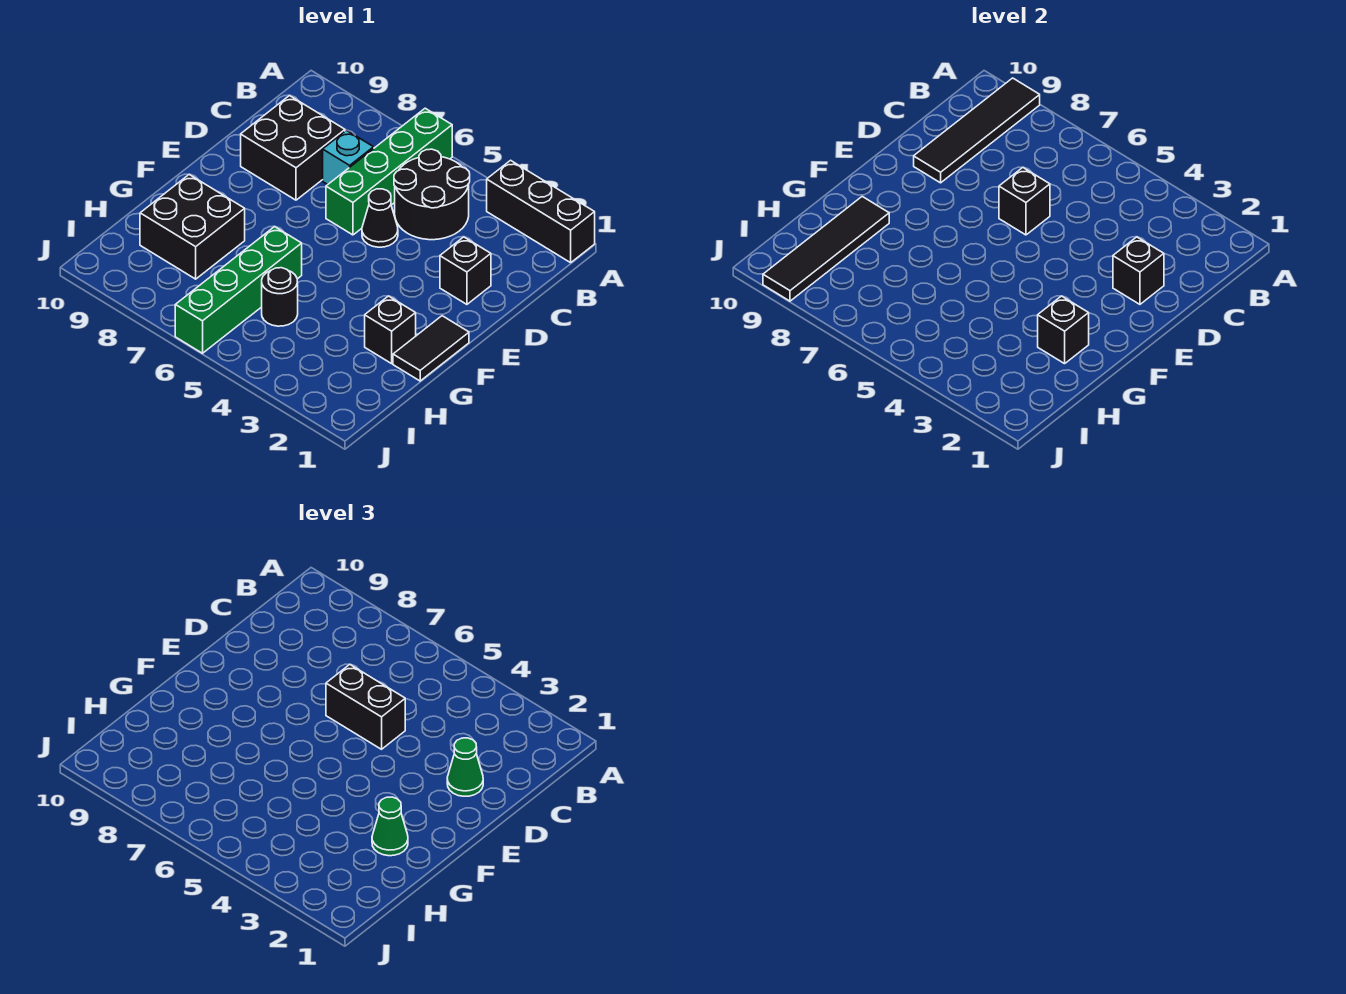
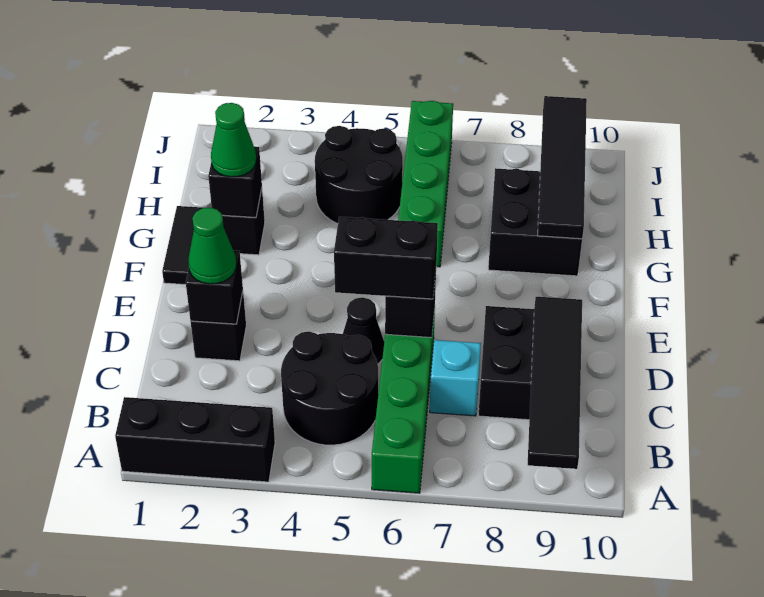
black 1x1 round brick [262,268,298,326] -> black 2x2 round brick [315,126,403,224]

